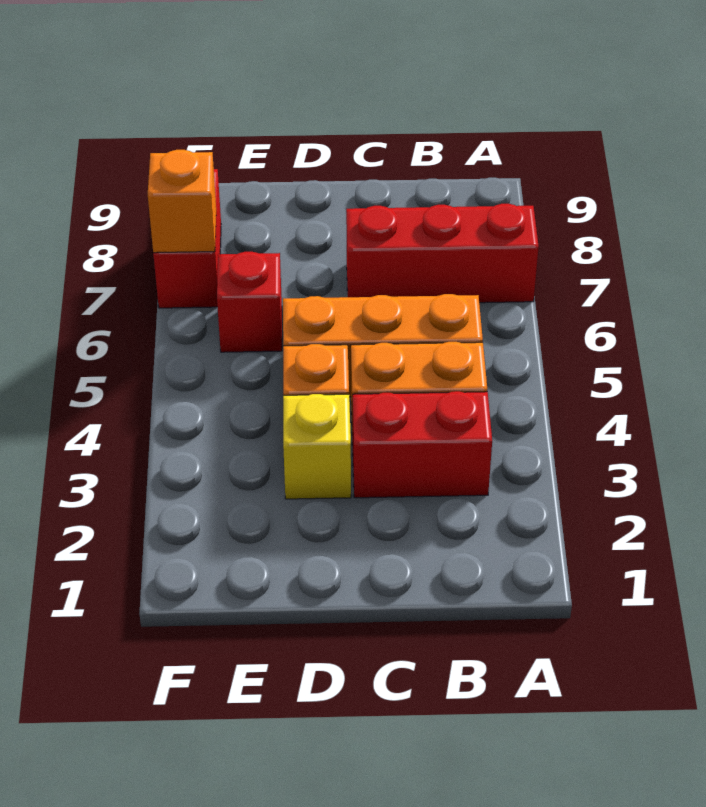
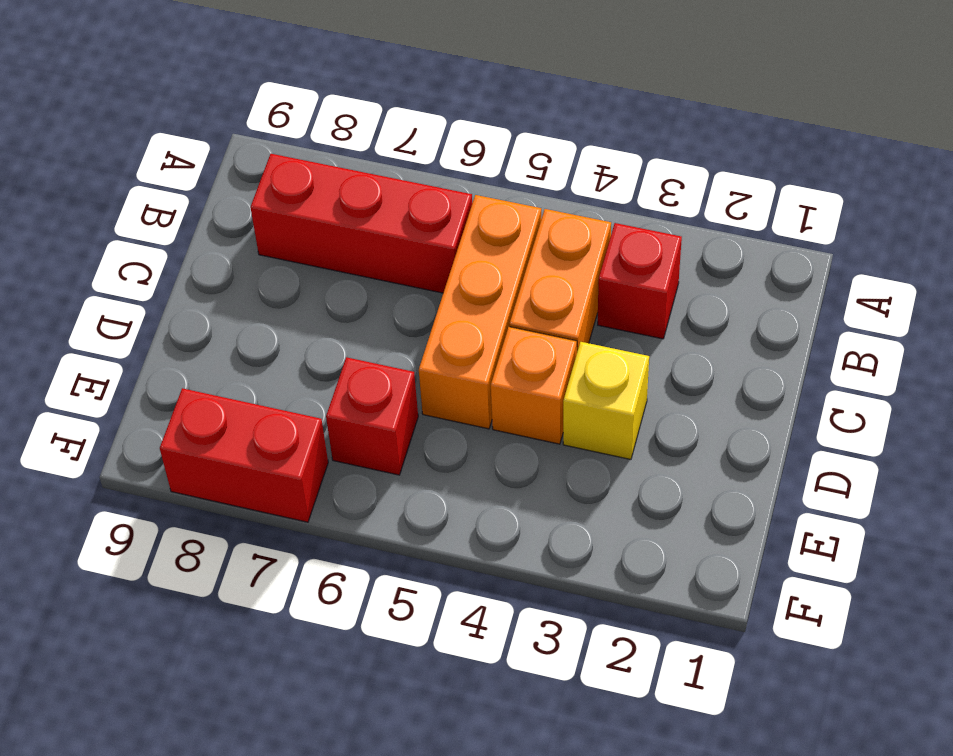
red 1x3 brick [346,204,539,303] -> red 1x3 brick turned to [250,154,472,293]
red 1x2 brick [353,391,492,498] -> red 1x1 brick [598,223,682,339]
orange 1x1 brick [148,150,216,253] -> none

